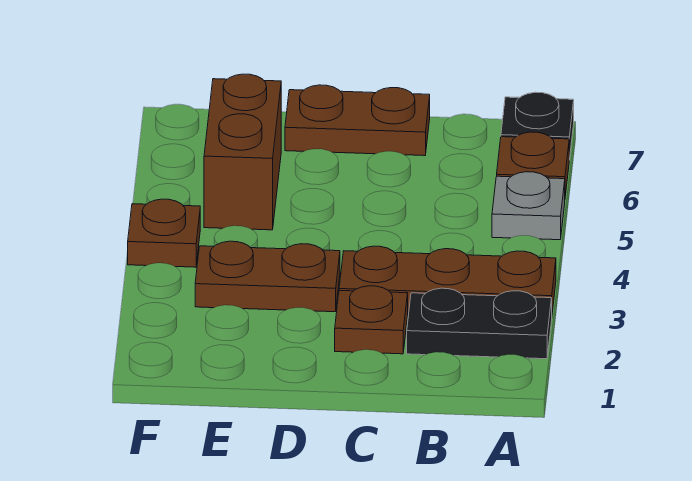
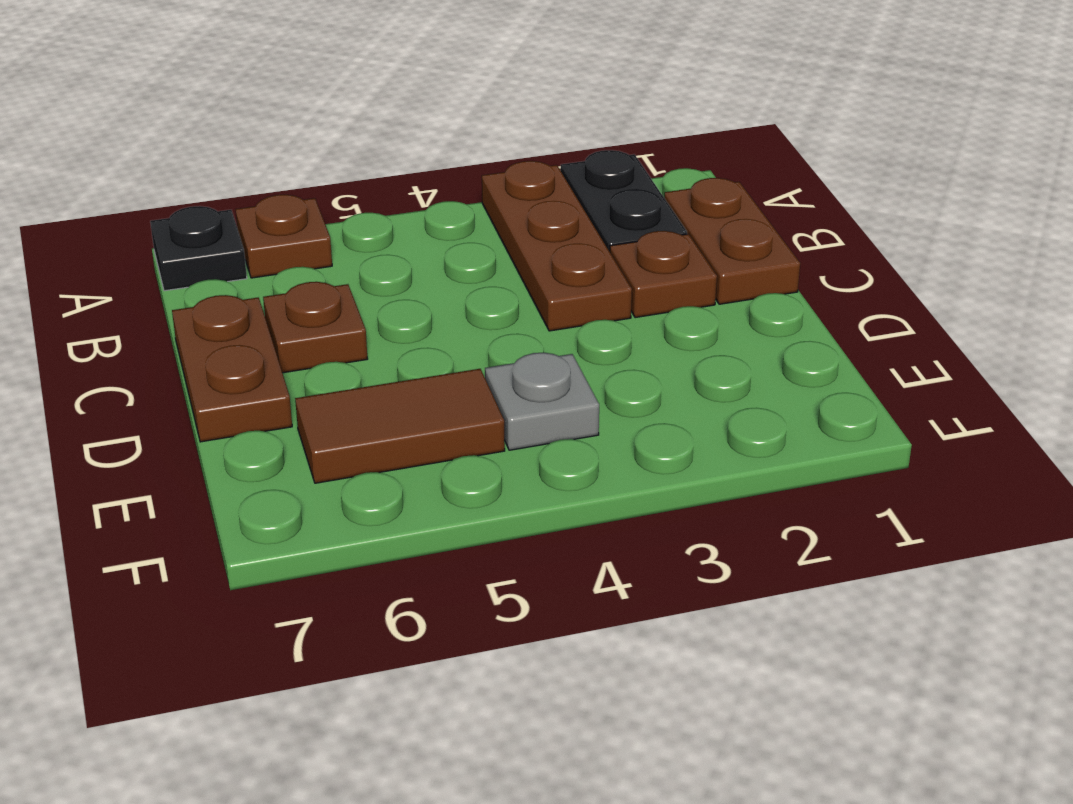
grey 1x1 plate [492,172,565,240] -> grey 1x1 plate moved to [485,353,599,450]
brown 1x2 plate [195,241,340,312] -> brown 1x2 plate moved to [664,178,800,304]
brown 1x2 brick [204,74,281,230] -> brown 1x2 tile [295,369,505,483]
brown 1x1 plate [128,199,200,267] -> brown 1x1 plate moved to [263,282,368,373]

